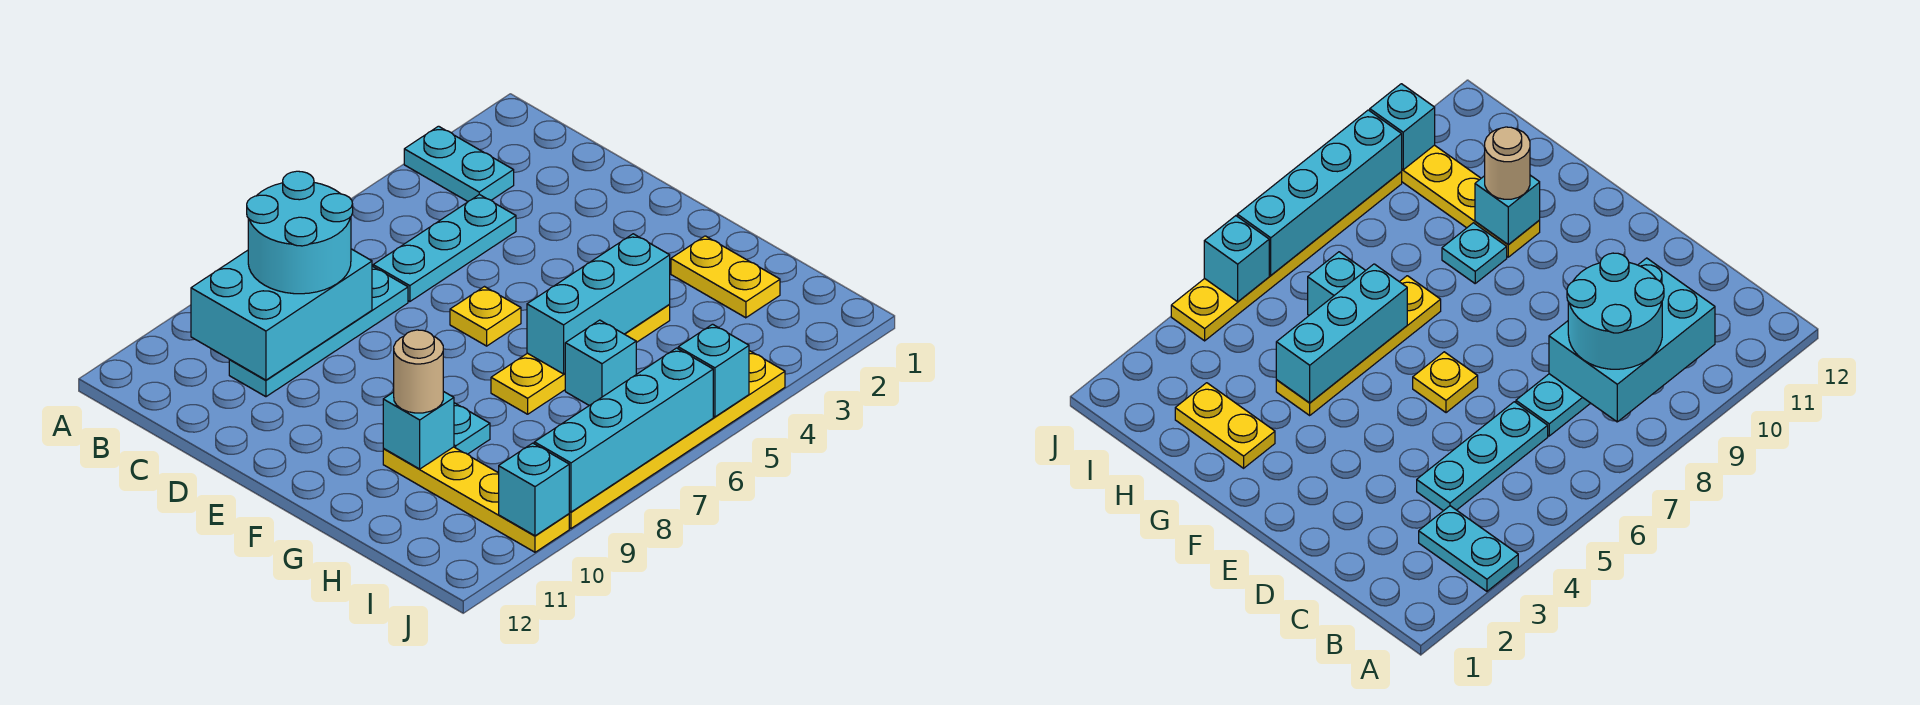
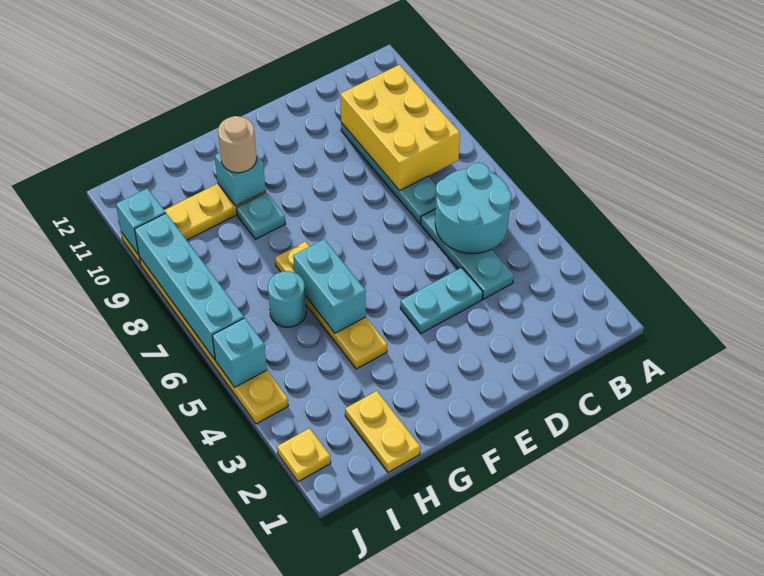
cyan 1x2 plate [404,126,514,201] -> cyan 1x2 plate moved to [400,267,483,333]
cyan 2x3 brick [191,249,372,380] -> yellow 2x3 brick [340,65,460,191]
cyan 2x2 round brick [247,171,353,294] -> cyan 2x2 round brick moved to [435,163,512,253]
yellow 1x1 plate [450,287,521,346] -> yellow 1x1 plate moved to [277,428,331,482]
yellow 1x2 plate [671,236,780,318] -> yellow 1x2 plate turned to [345,391,420,472]
cyan 1x3 brick [527,234,670,374] -> cyan 1x2 brick [293,239,366,333]
cyan 1x1 brick [565,320,636,406] -> cyan 1x1 round brick [268,271,306,327]

